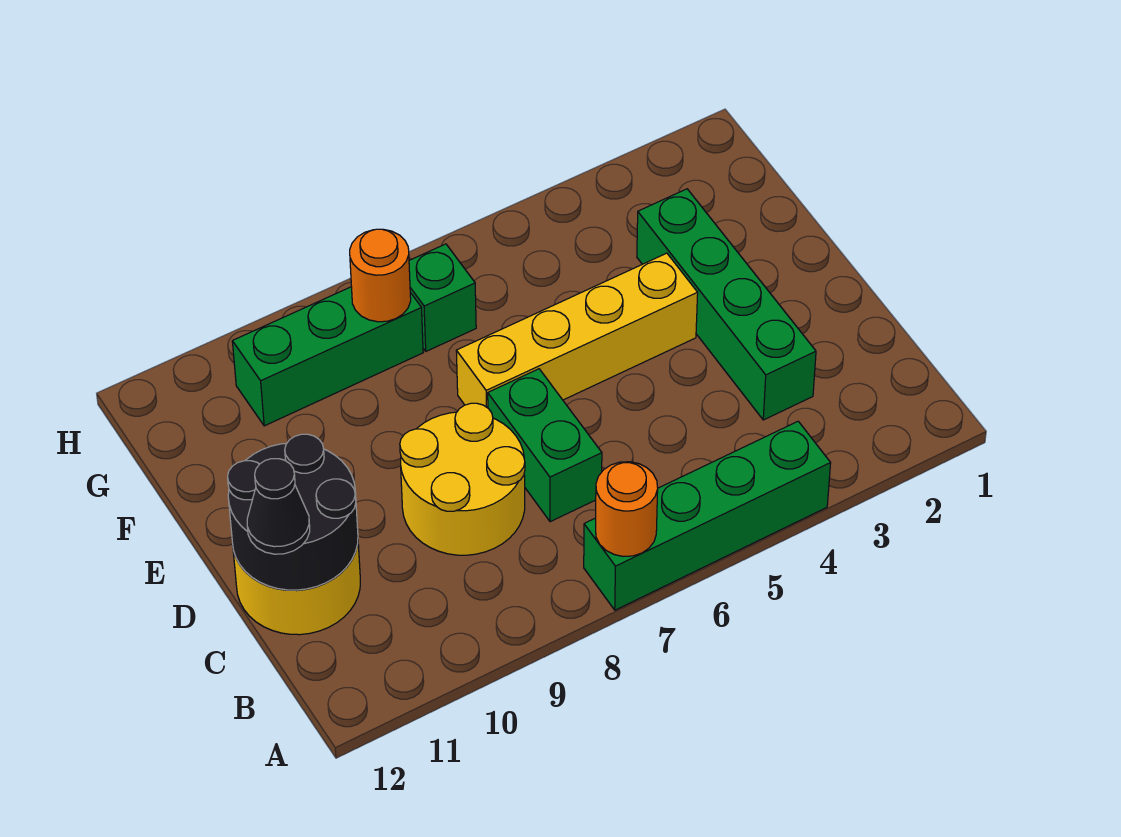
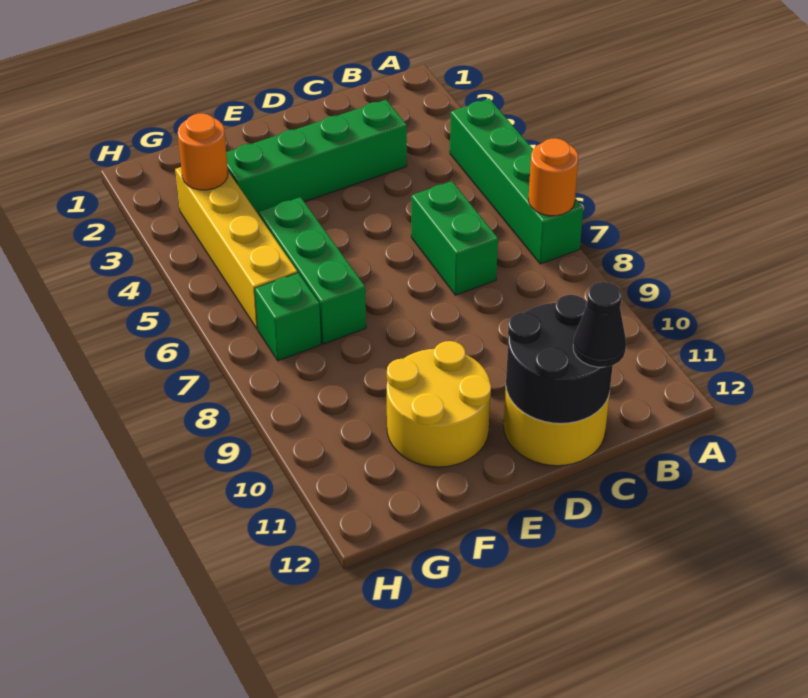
green 1x2 brick [488,369,602,522] -> green 1x2 brick turned to [411,181,498,295]
yellow 2x2 round brick [400,403,525,555] -> yellow 2x2 round brick moved to [387,341,491,467]
yellow 1x4 brick [456,253,698,408] -> yellow 1x4 brick moved to [175,167,297,329]
green 1x3 brick [232,287,423,426] -> green 1x3 brick moved to [259,197,366,344]
orange 1x1 round brick [350,229,411,322] -> orange 1x1 round brick moved to [178,113,228,190]

